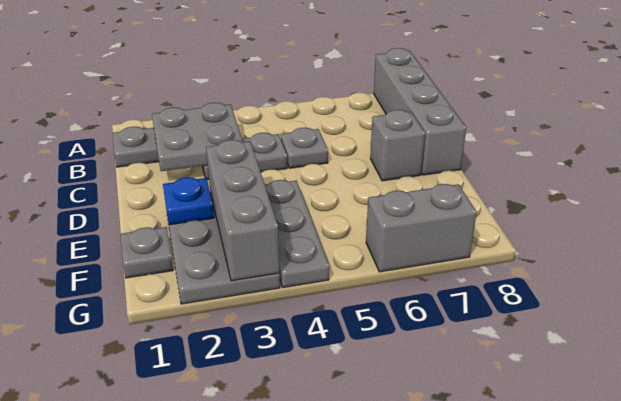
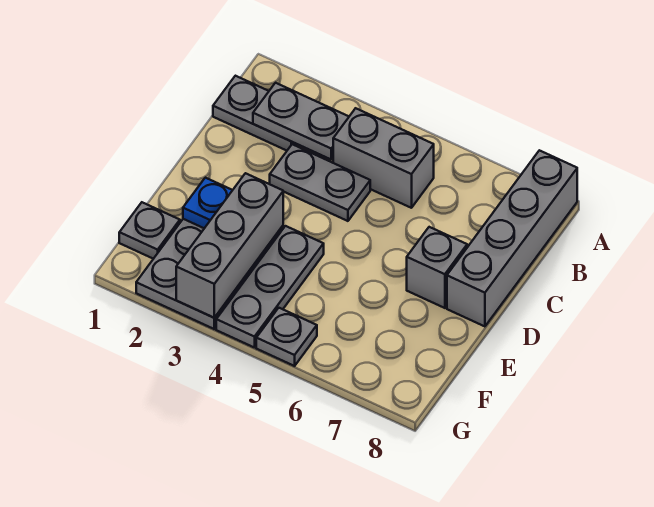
grey 2x2 plate [152,103,243,171] -> grey 1x2 plate [253,83,349,159]
grey 1x1 plate [281,128,328,168] -> grey 1x1 plate moved to [256,308,317,366]
grey 1x2 brick [366,184,477,272] -> grey 1x2 brick moved to [333,108,434,208]

